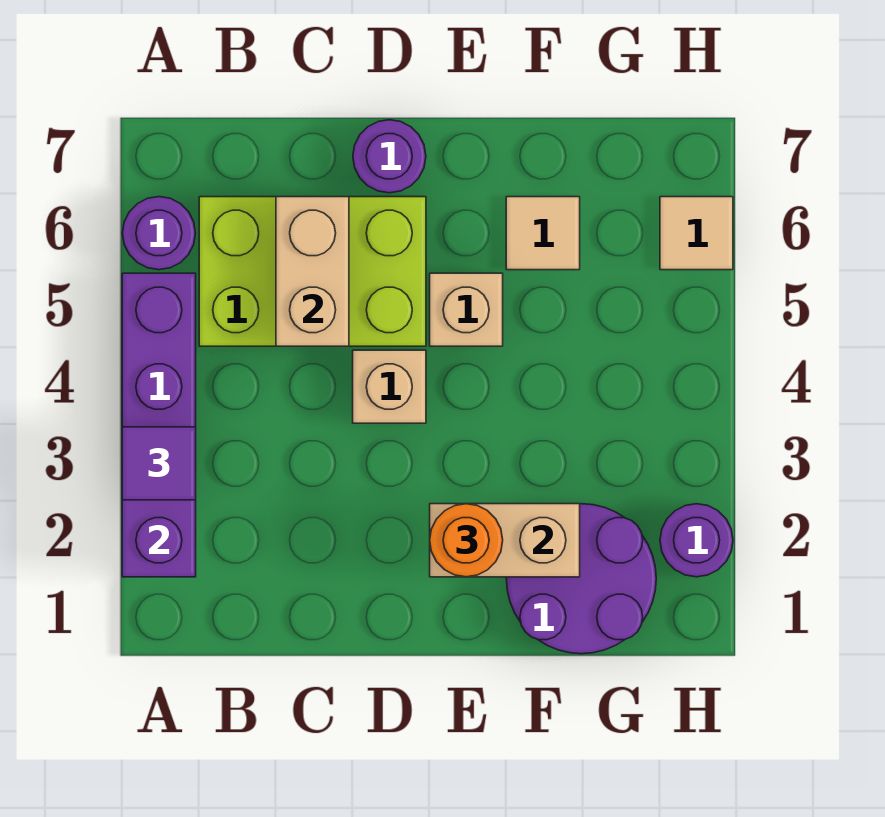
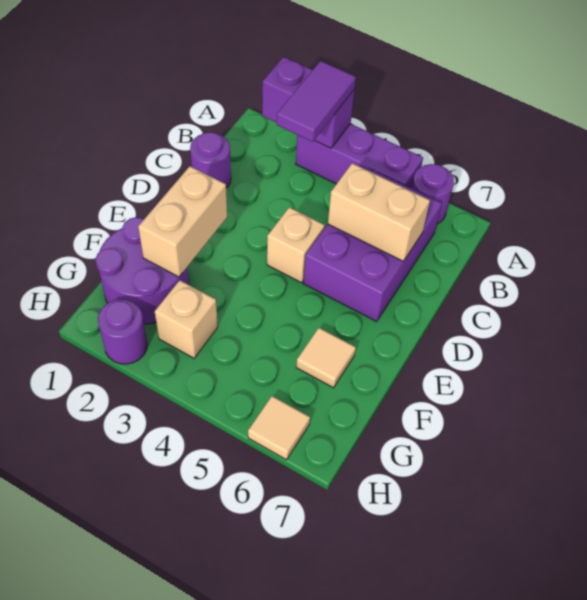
purple 1x1 tile [122,427,196,500] -> purple 1x2 tile [277,61,356,142]
lime 2x3 brick [199,197,426,346] -> purple 2x3 brick [303,169,442,322]
purple 1x1 round brick [353,120,426,193] -> purple 1x1 round brick moved to [190,132,231,188]
orange 1x1 round brick [430,504,503,577] -> none
tan 1x1 brick [430,273,503,346] -> tan 1x1 brick moved to [155,280,218,358]

